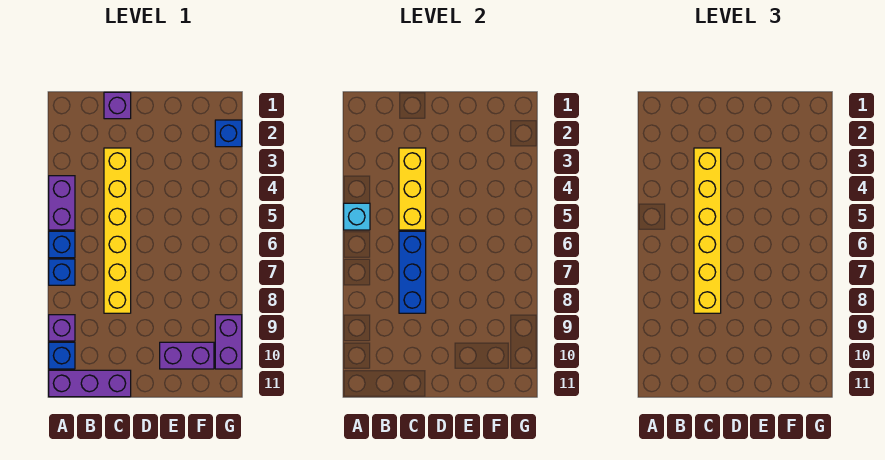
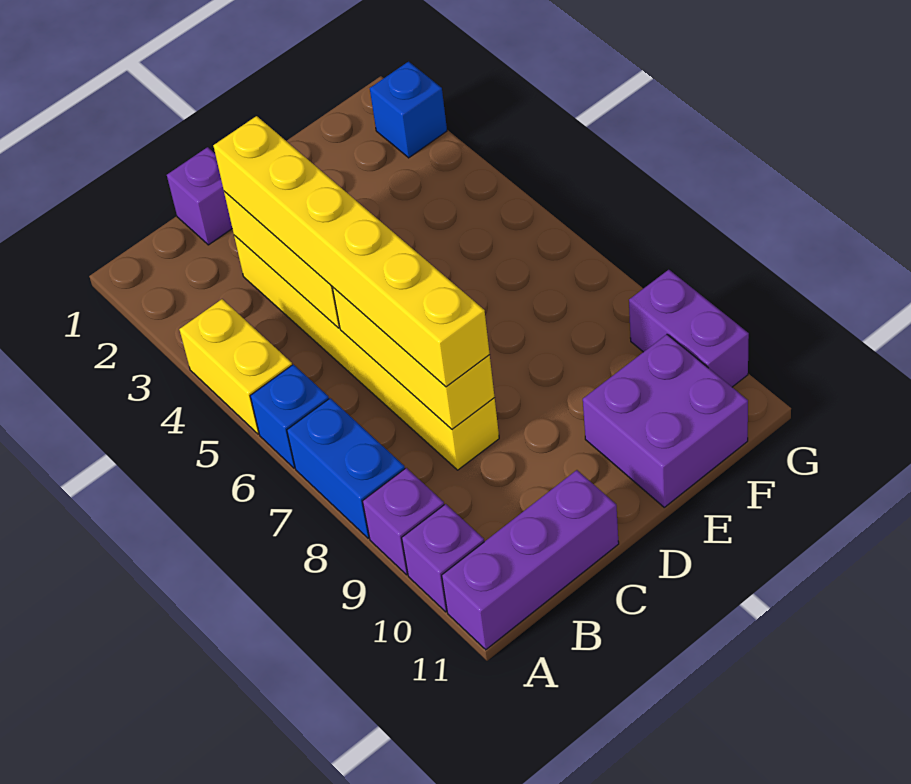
purple 1x2 brick [49,176,75,230] -> yellow 1x2 brick [179,299,292,434]
cyan 1x1 brick [344,203,370,230] -> none
blue 1x1 brick [49,259,75,285] -> blue 1x2 brick [287,398,405,538]
blue 1x1 brick [49,342,75,369] -> purple 1x1 brick [402,504,484,612]
blue 1x3 brick [399,231,426,313] -> yellow 1x3 brick [332,287,495,429]
purple 1x2 brick [160,342,214,369] -> purple 2x2 brick [583,334,748,507]

